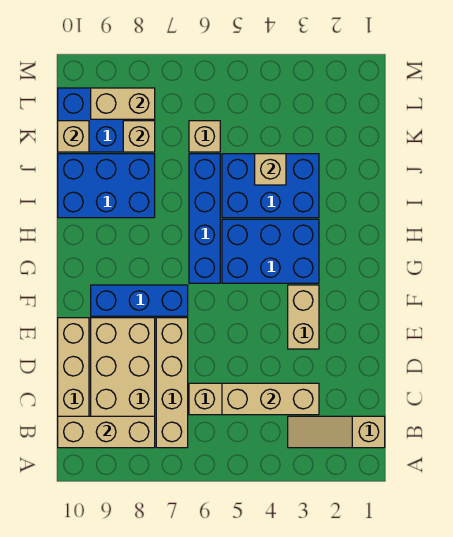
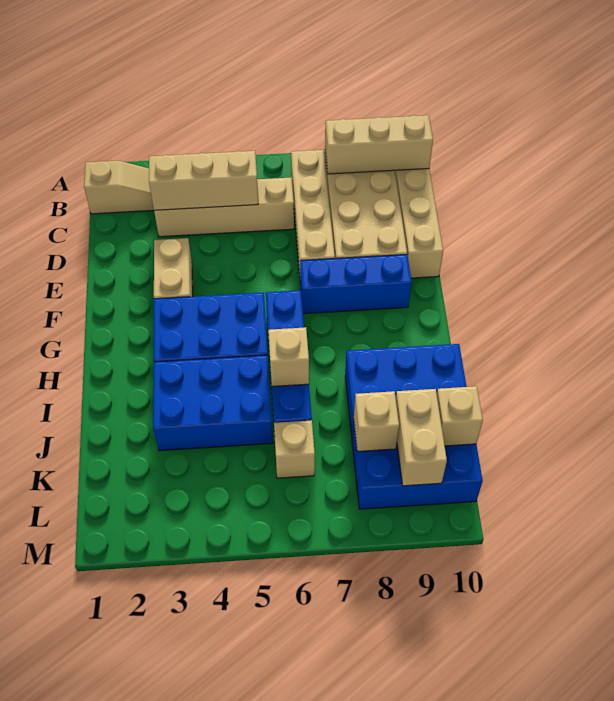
tan 1x1 brick [255,154,286,185] -> tan 1x1 brick moved to [268,327,309,386]
tan 1x2 brick [91,88,155,119] -> tan 1x2 brick turned to [396,389,447,486]

